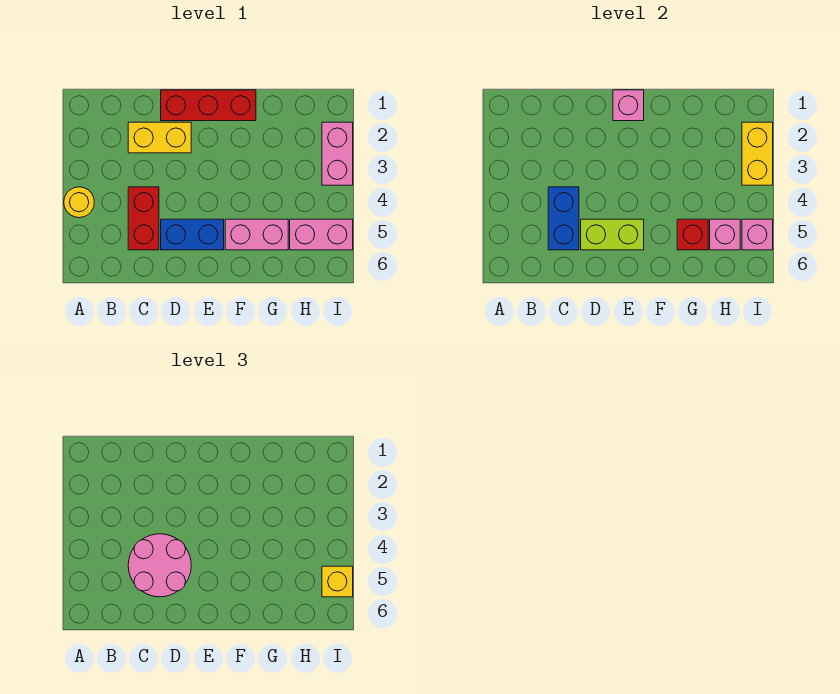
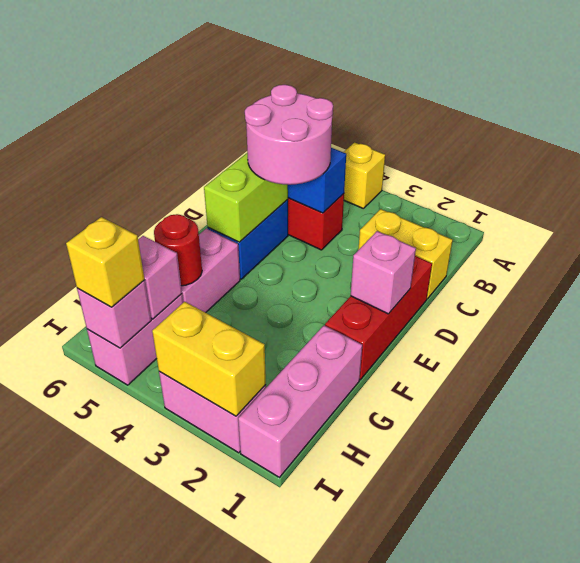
yellow 1x1 round brick [64,187,94,218] -> yellow 1x1 brick [344,143,385,209]
yellow 1x2 brick [128,122,191,153] -> yellow 1x2 brick turned to [358,209,453,299]
none -> pink 1x3 brick [238,325,362,477]
red 1x1 brick [677,219,708,250] -> red 1x1 round brick [154,214,202,286]

